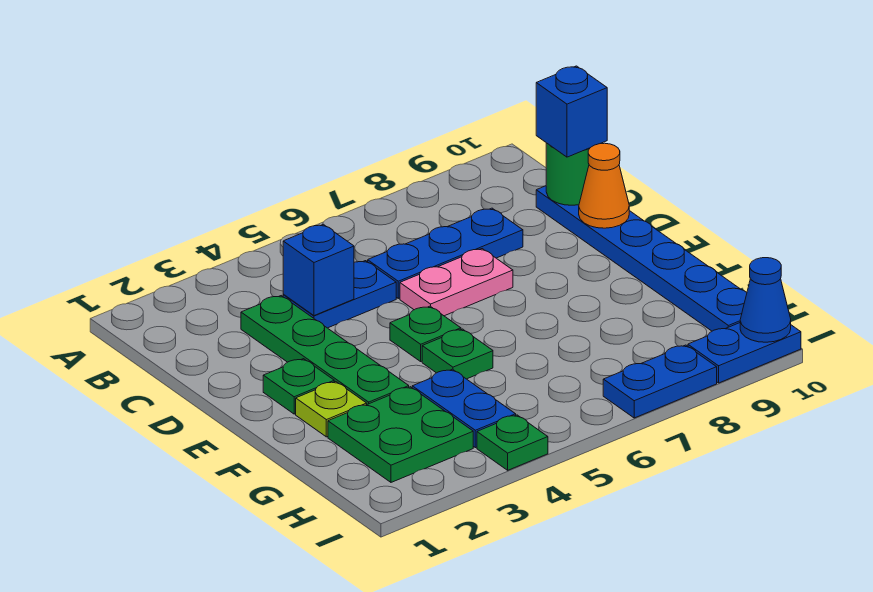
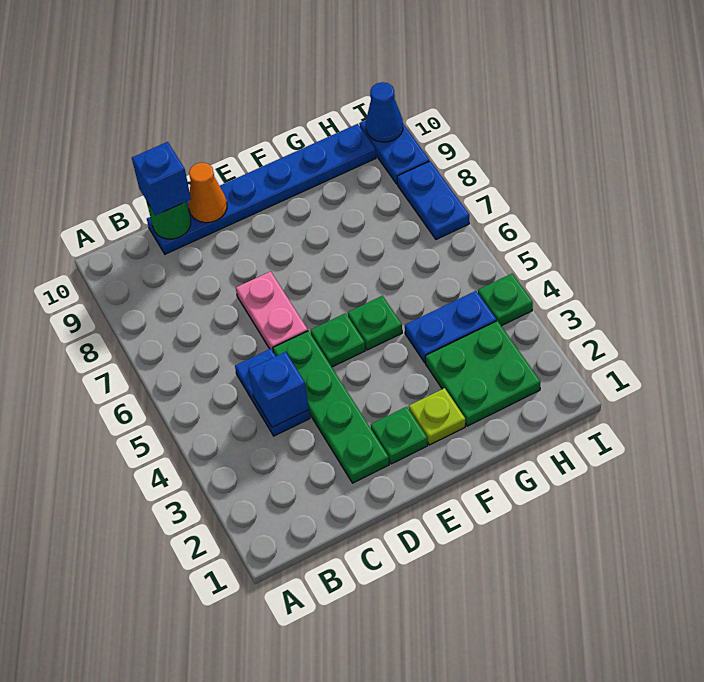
green 1x4 plate [241,296,409,404] -> green 1x4 plate turned to [273,331,389,483]
blue 1x3 plate [368,208,523,298] -> none

